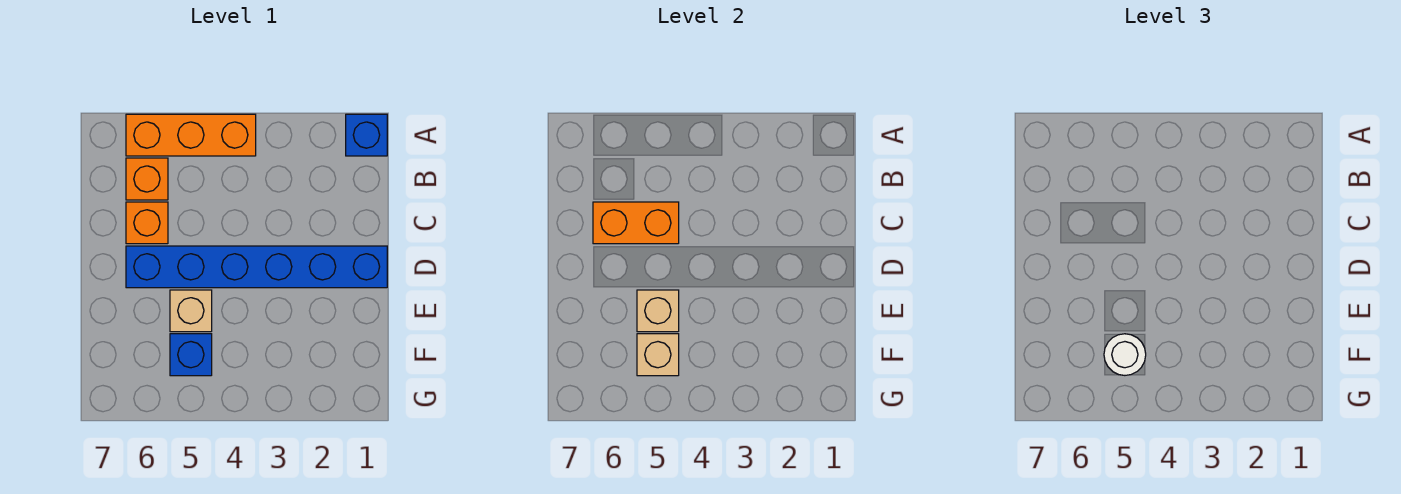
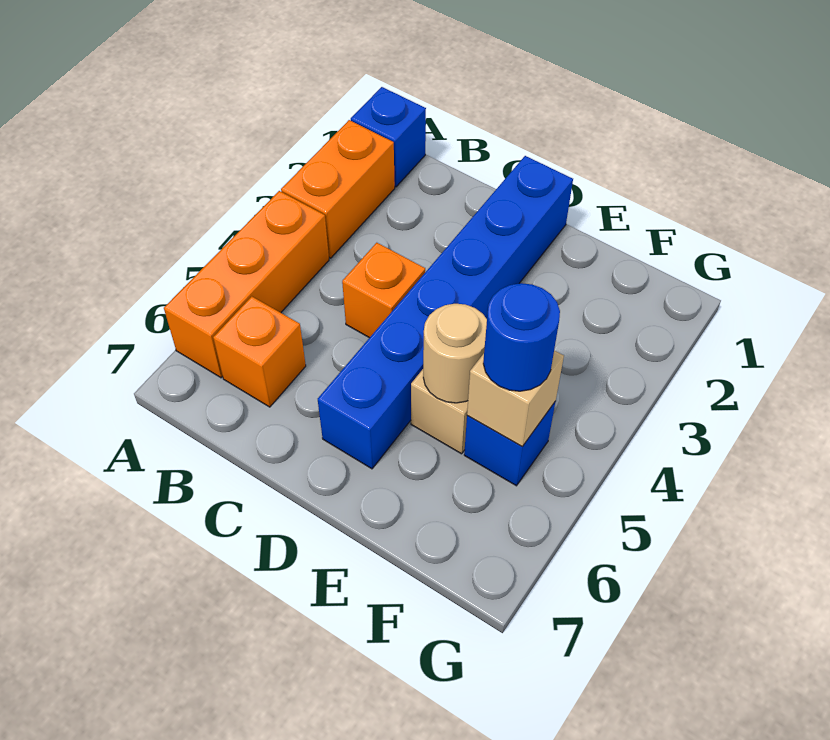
orange 1x2 brick [593,202,679,244] -> orange 1x2 brick moved to [281,120,395,258]
orange 1x1 brick [126,202,168,244] -> orange 1x1 brick moved to [342,243,425,338]
tan 1x1 brick [637,290,679,332] -> tan 1x1 round brick [423,304,487,403]
white 1x1 round brick [1104,334,1146,375] -> blue 1x1 round brick [483,283,560,391]

